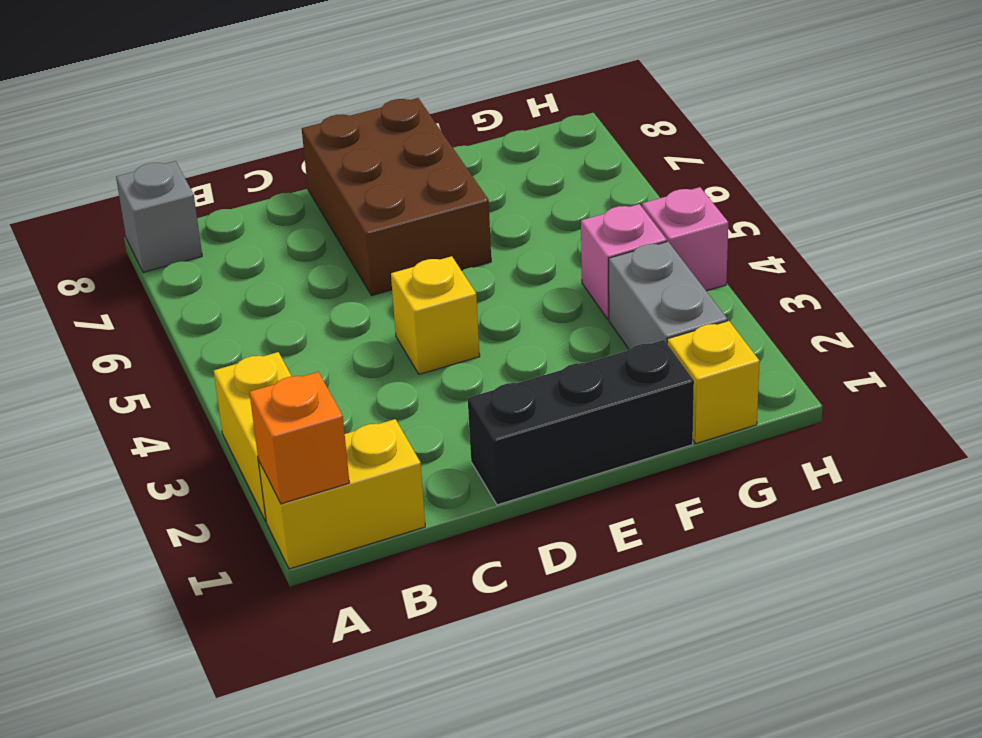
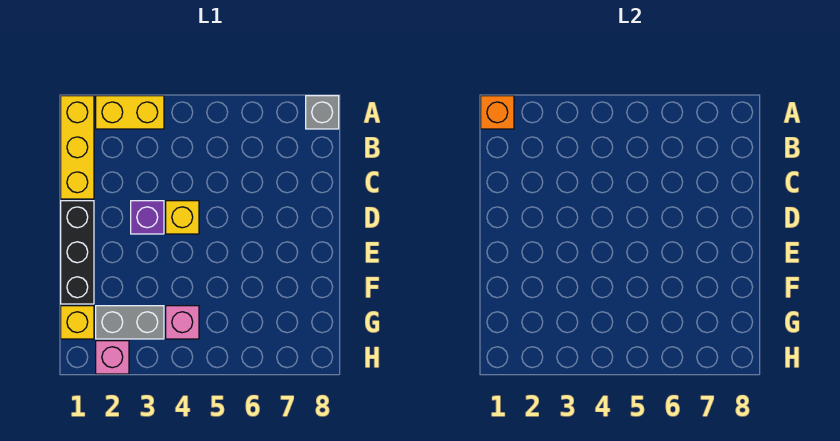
yellow 1x2 brick [258,419,425,569] -> yellow 1x3 brick [61,96,94,199]
none -> purple 1x1 brick [131,201,164,234]
brown 2x3 brick [302,98,491,295] -> none
pink 1x1 brick [642,187,728,291] -> pink 1x1 brick moved to [96,341,129,374]

